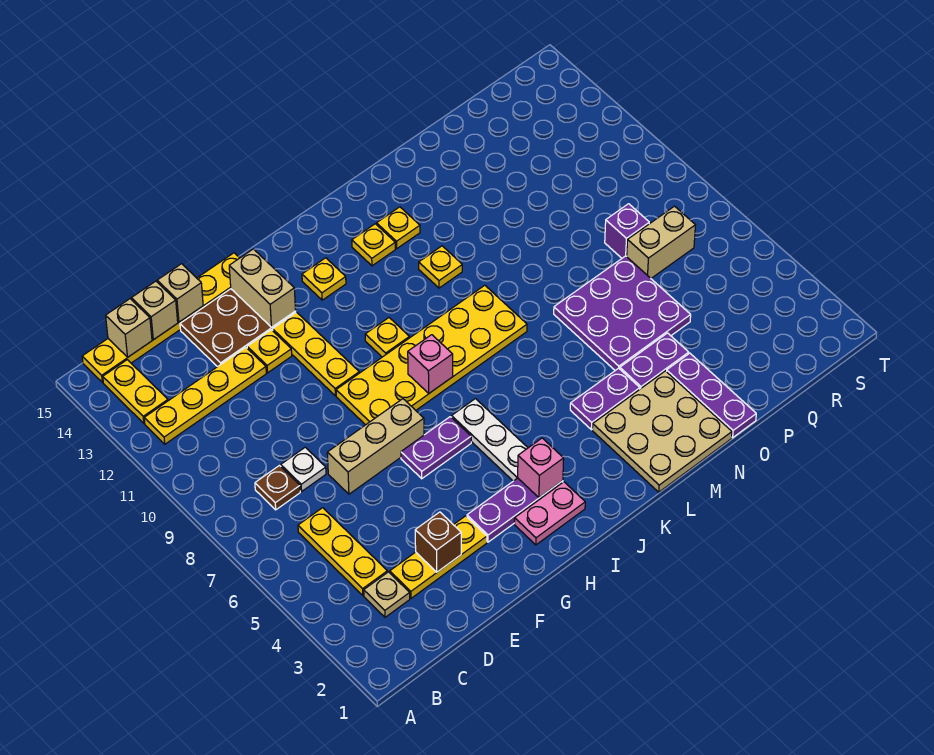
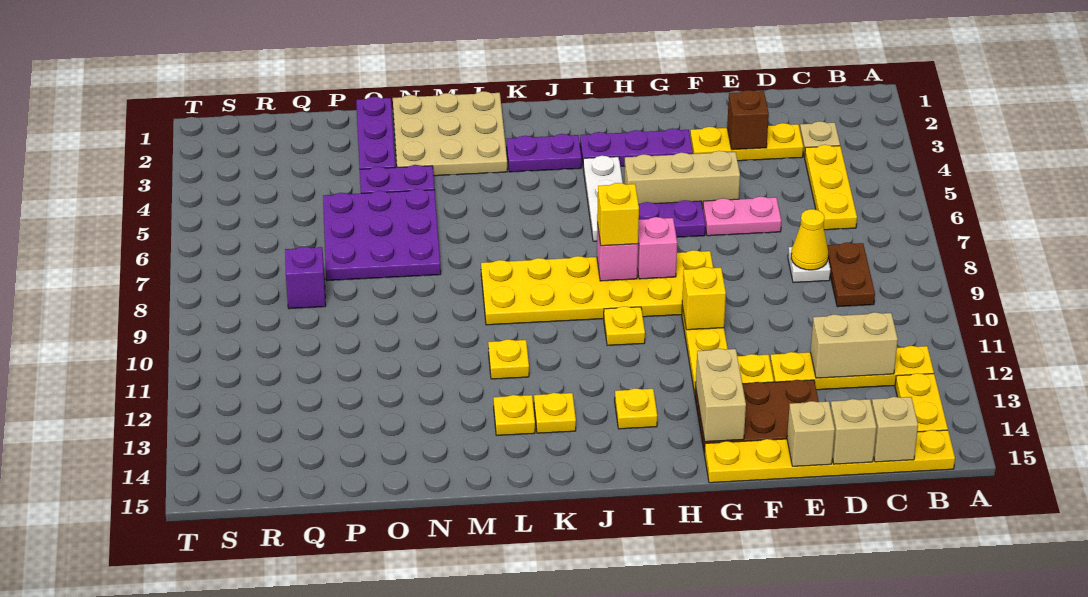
brown 1x1 plate [255,466,300,510] -> brown 1x2 plate [827,242,875,307]
none -> yellow 1x1 cone [791,209,828,270]
tan 1x3 brick [327,399,424,494] -> tan 1x3 brick moved to [624,151,740,207]
none -> yellow 1x1 brick [682,267,726,330]
pink 1x2 plate [515,482,585,545] -> pink 1x2 plate moved to [703,196,781,236]
pink 1x1 brick [518,438,564,498] -> pink 1x1 brick moved to [637,217,677,279]
none -> yellow 1x1 brick [597,183,639,246]
purple 1x2 plate [570,368,640,430] -> purple 1x2 plate moved to [507,134,582,172]
tan 1x2 brick [627,206,695,278] -> tan 1x2 brick moved to [811,312,898,378]

